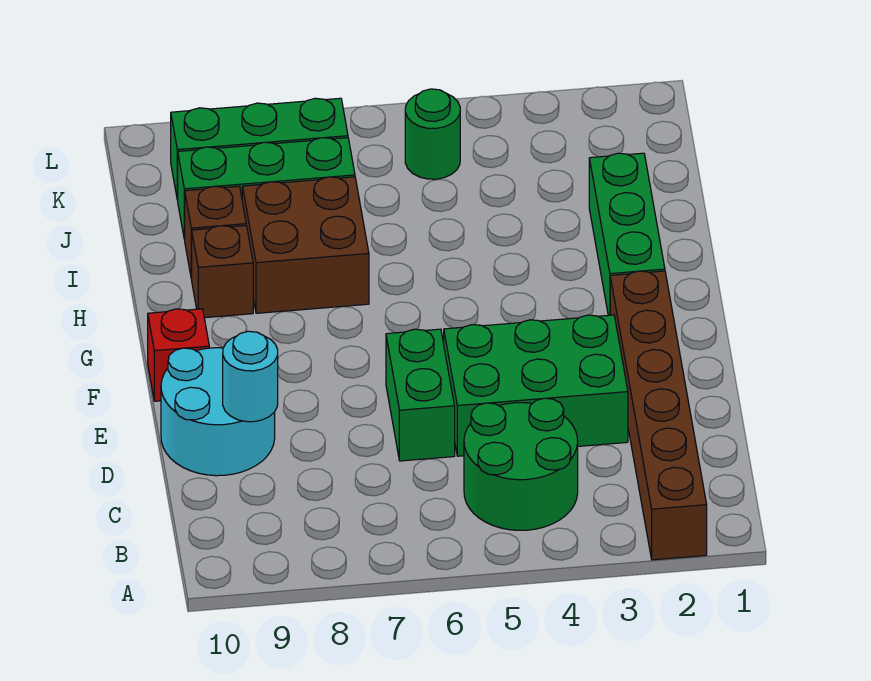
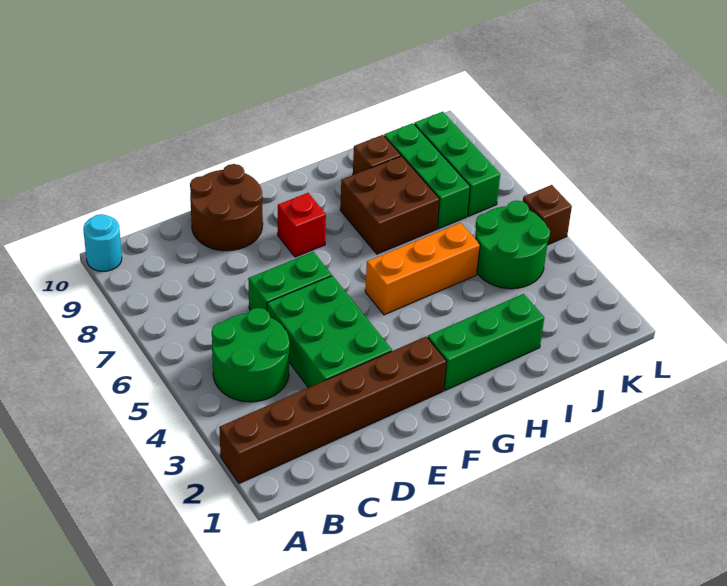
cyan 2x2 round brick [161,348,275,476] -> brown 2x2 round brick [190,164,263,251]
cyan 1x1 round brick [223,331,278,422] -> cyan 1x1 round brick moved to [83,214,122,271]
red 1x1 brick [148,309,209,401] -> red 1x1 brick moved to [278,193,326,257]
none -> orange 1x3 brick [365,223,480,315]
brown 1x1 brick [192,226,253,318] -> brown 1x1 brick moved to [523,185,572,245]
green 1x1 round brick [405,89,460,179] -> green 2x2 round brick [475,201,550,289]

